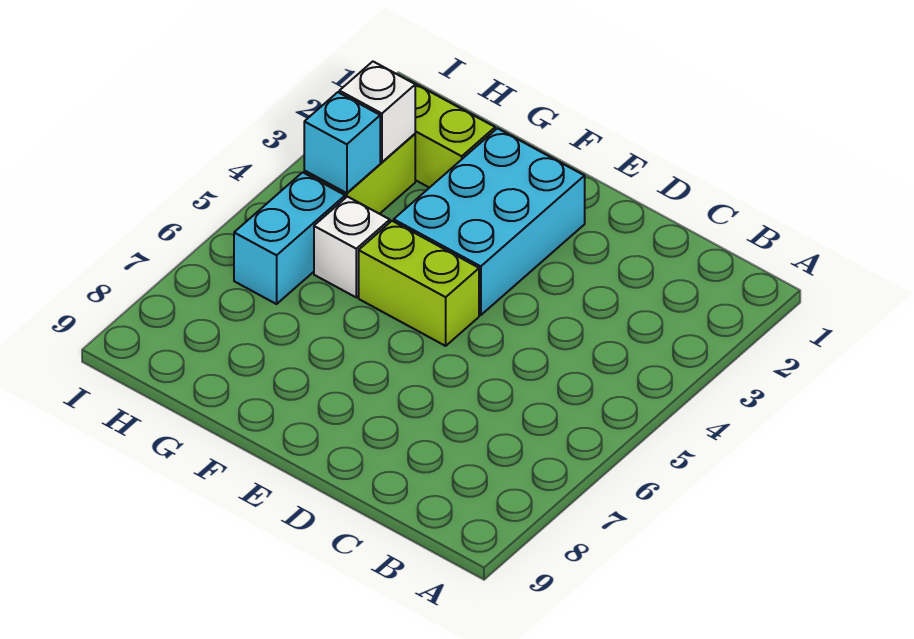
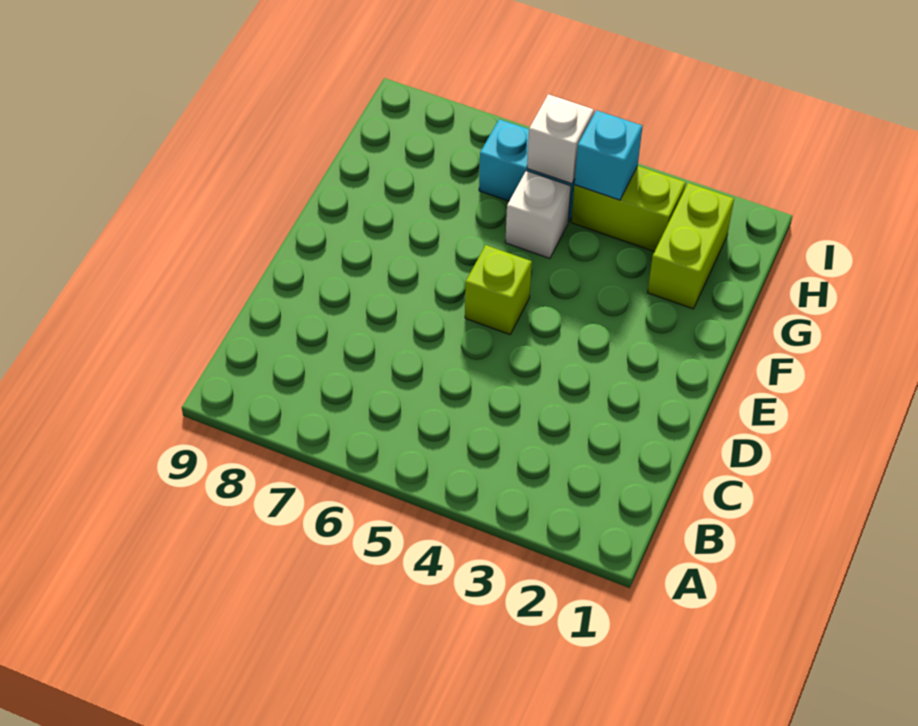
cyan 2x3 brick [394,128,585,315] -> none
lime 1x2 brick [359,221,479,346] -> lime 1x1 brick [465,245,532,334]
white 1x1 brick [339,62,415,162] -> white 1x1 brick moved to [527,94,594,184]

